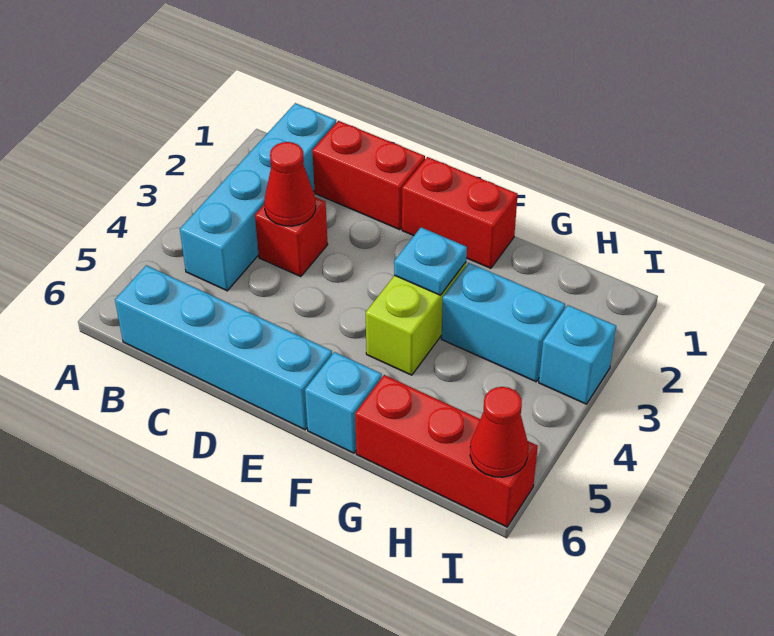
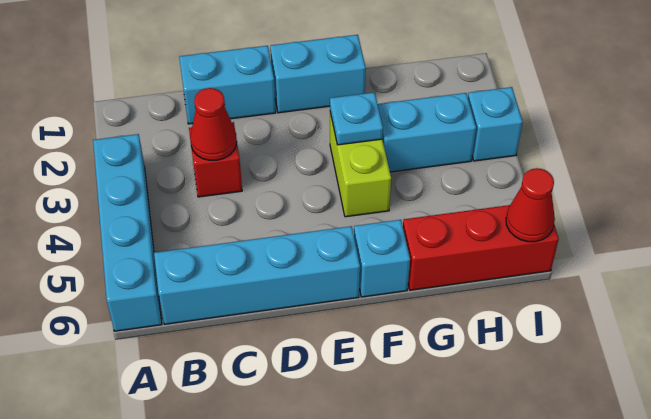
cyan 1x4 brick [180,103,336,291] -> cyan 1x4 brick moved to [93,134,162,331]
red 1x2 brick [312,121,425,230] -> cyan 1x2 brick [179,46,276,124]
red 1x2 brick [402,157,518,268] -> cyan 1x2 brick [270,35,366,113]

